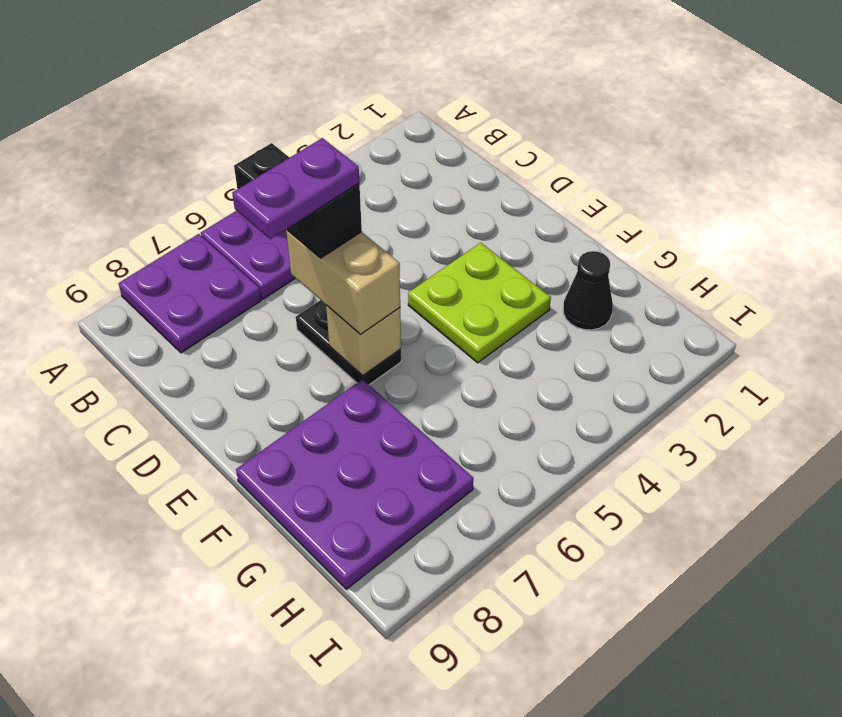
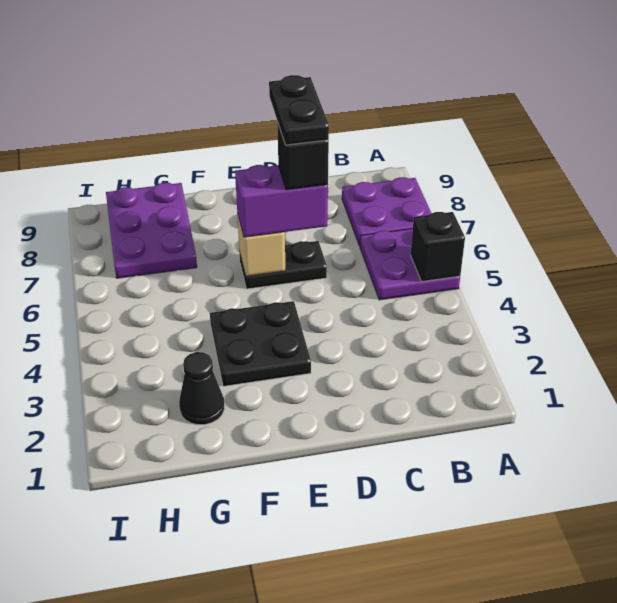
tan 1x2 brick [286,230,400,334] -> purple 1x2 brick [235,165,328,237]
purple 1x2 plate [232,138,359,239] -> black 1x2 plate [269,75,329,145]
lime 2x2 plate [408,243,551,363] -> black 2x2 plate [210,301,311,386]
purple 3x3 plate [236,379,473,589] -> purple 2x3 plate [106,183,197,278]

